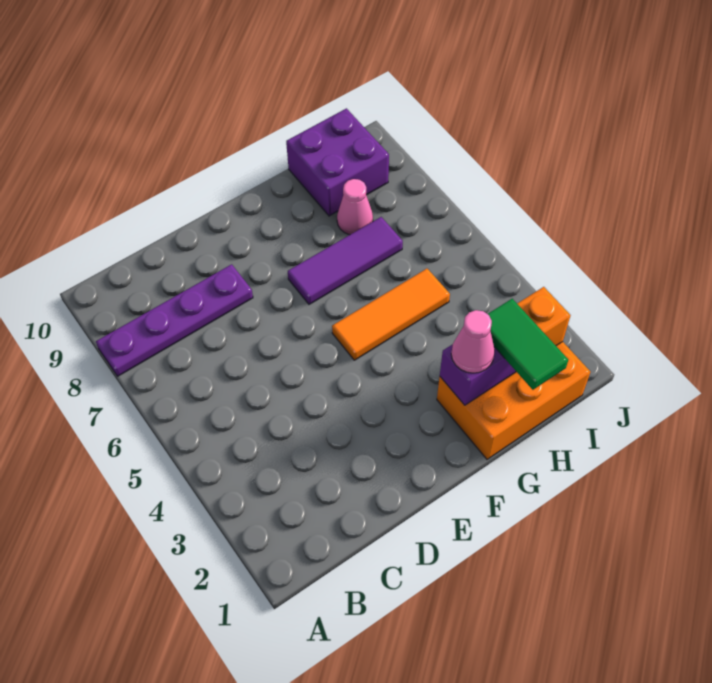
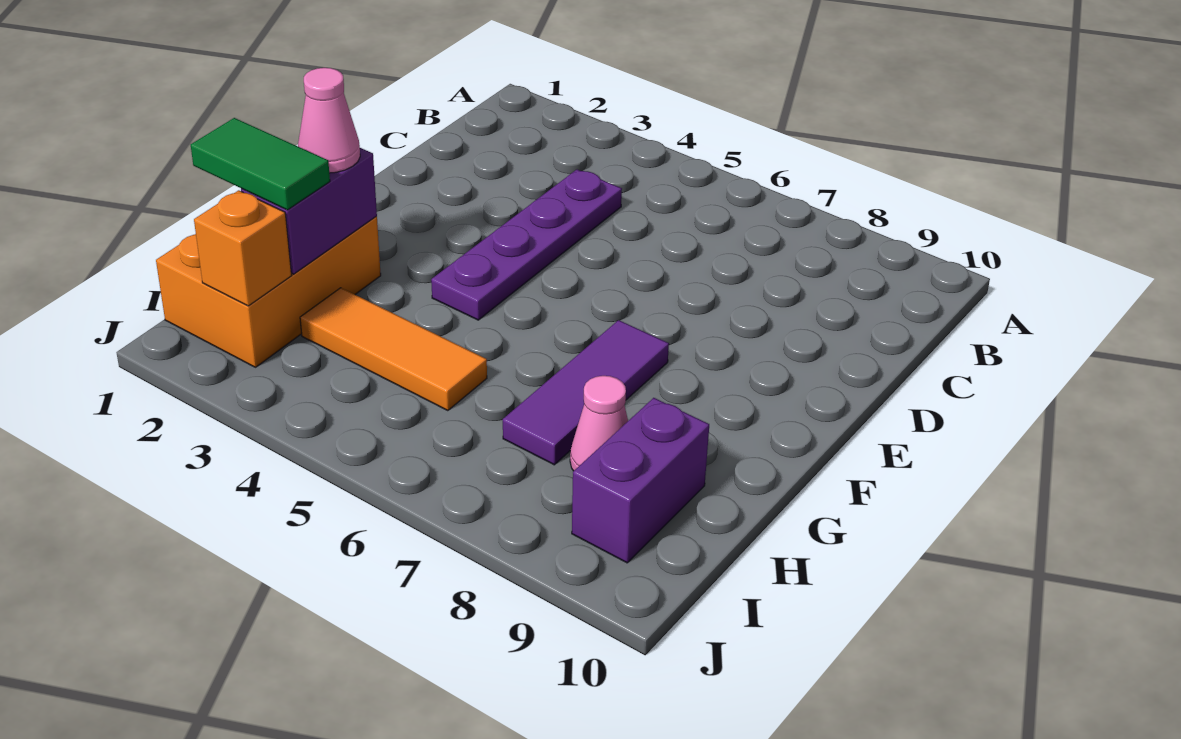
purple 1x4 plate [96,264,253,376] -> purple 1x4 plate moved to [431,170,622,320]
orange 1x3 tile [332,269,450,360] -> orange 1x3 tile turned to [300,288,487,411]
purple 2x2 brick [286,108,389,216] -> purple 1x2 brick [572,398,709,563]

